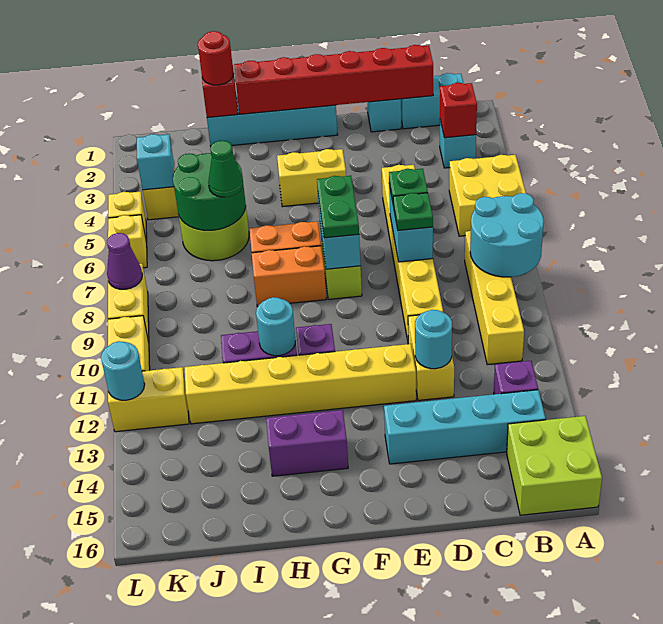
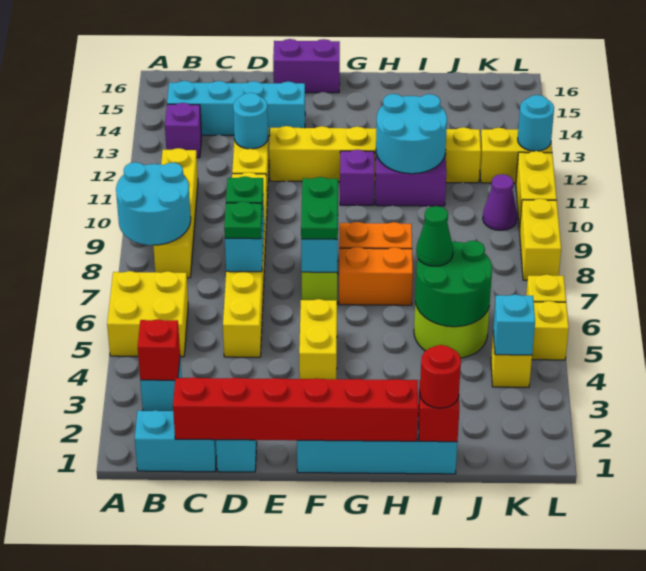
lime 2x2 brick [507,416,602,515] -> none
yellow 1x2 brick [277,149,346,207] -> yellow 1x2 brick turned to [299,299,337,379]
purple 1x2 brick [266,410,348,476] -> purple 1x2 brick moved to [273,39,340,93]
cyan 1x1 round brick [256,297,296,356] -> cyan 2x2 round brick [376,94,447,174]
purple 1x1 cone [107,233,142,289] -> purple 1x1 cone moved to [483,174,517,231]

